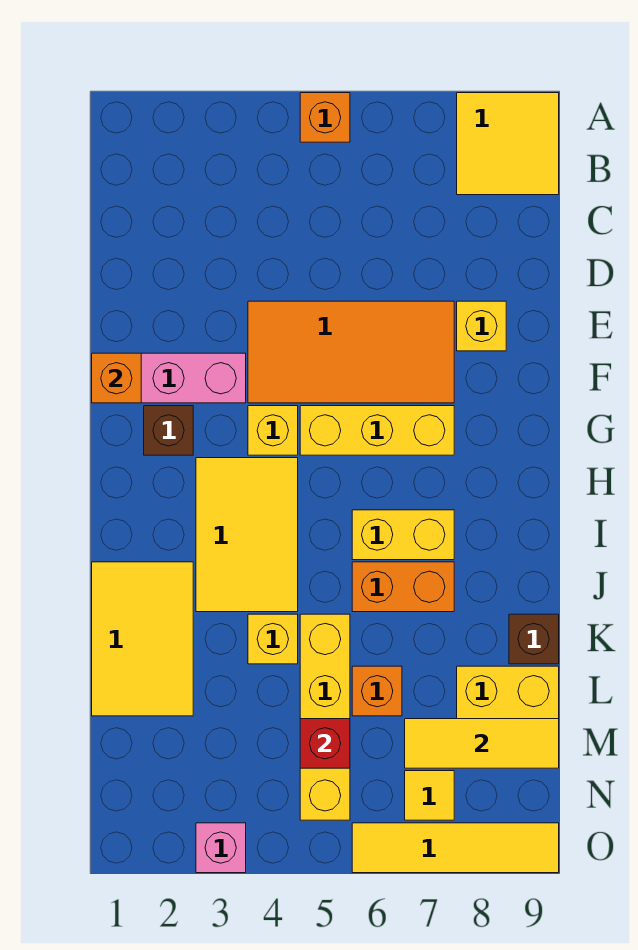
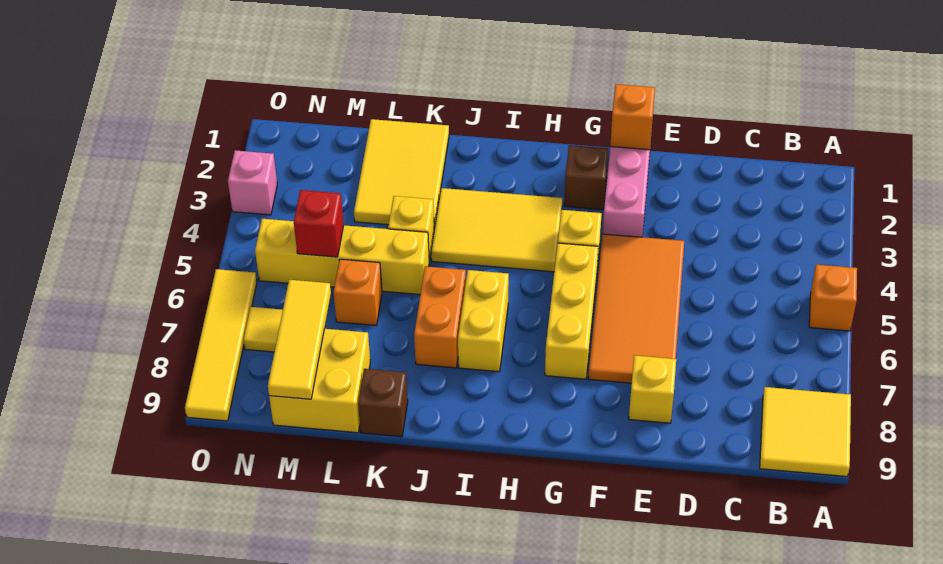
yellow 2x3 tile [92,562,193,716] -> yellow 2x3 tile turned to [354,119,449,228]

